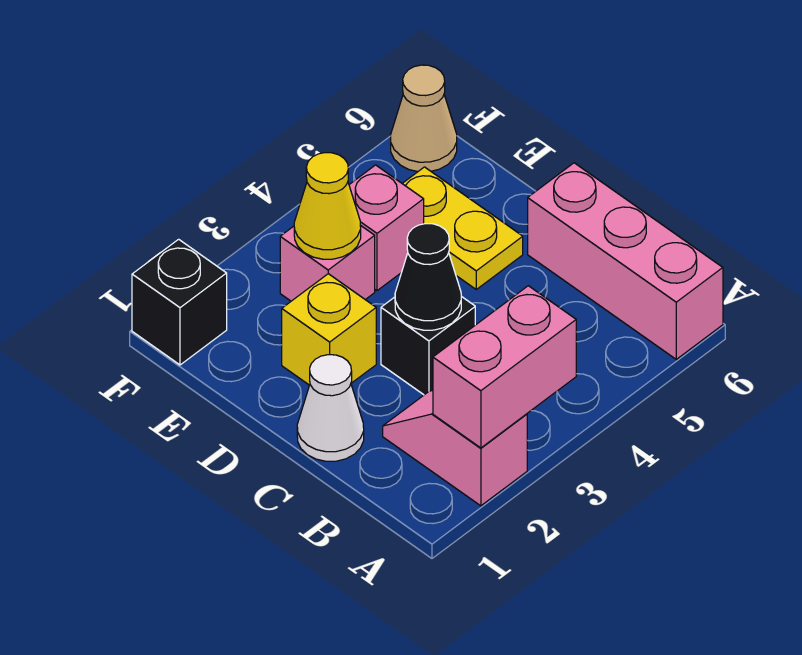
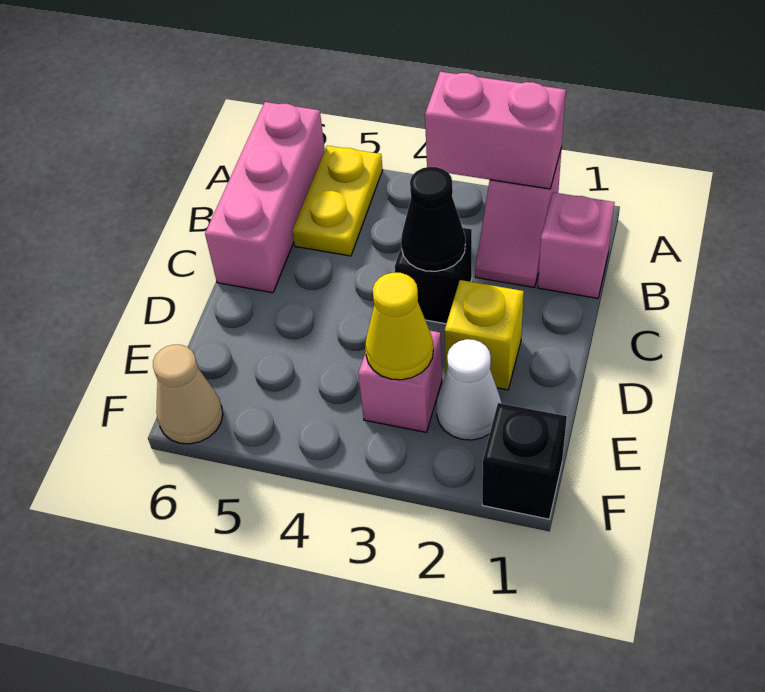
white 1x1 cone [297,355,364,461] -> white 1x1 cone moved to [437,339,502,440]
yellow 1x2 plate [402,167,523,289] -> yellow 1x2 plate moved to [293,146,383,256]
pink 1x1 brick [349,165,424,291] -> pink 1x1 brick moved to [538,192,615,298]

